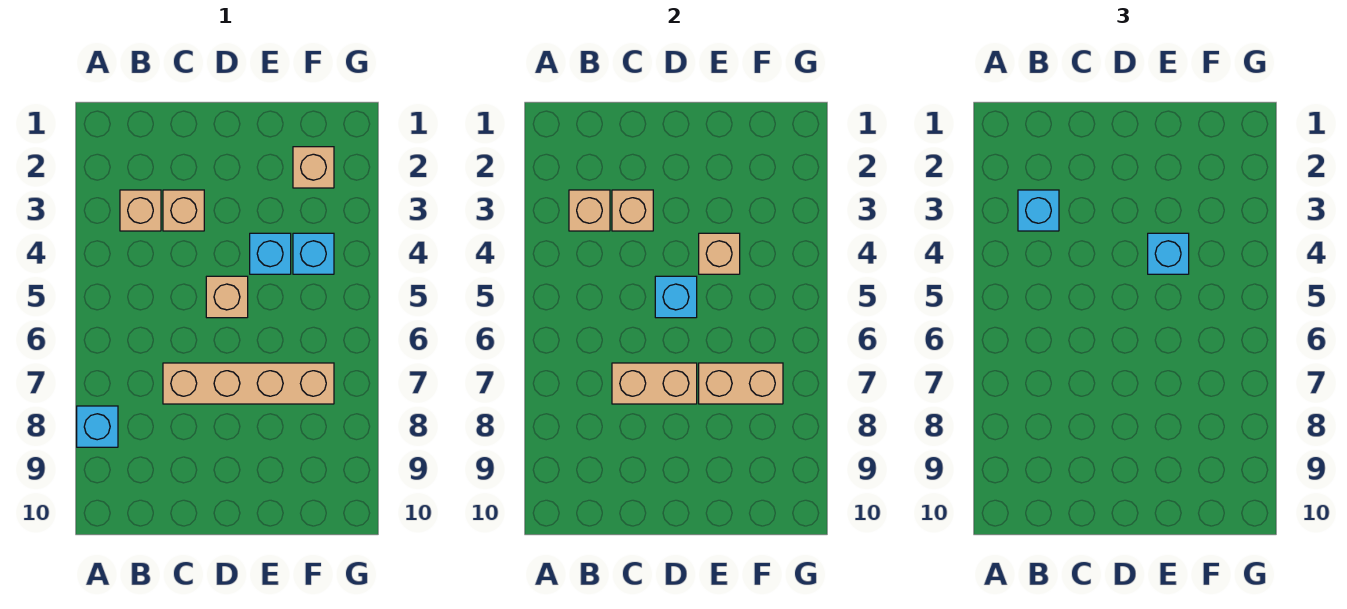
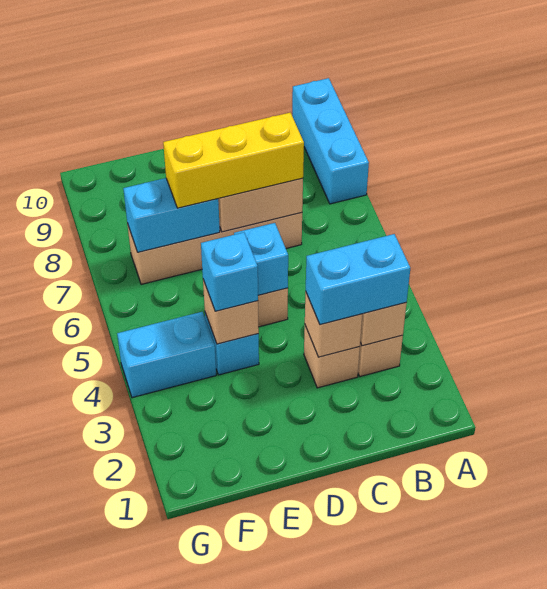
cyan 1x1 brick [77,406,118,447] -> cyan 1x3 brick [292,78,369,204]
cyan 1x1 brick [1018,190,1059,231] -> cyan 1x2 brick [306,234,410,325]
none -> yellow 1x3 brick [163,113,304,208]
tan 1x2 brick [699,363,783,404] -> cyan 1x2 brick [123,178,220,252]
tan 1x1 brick [293,147,334,188] -> none
cyan 1x1 brick [293,233,334,274] -> cyan 1x2 brick [117,312,216,398]

